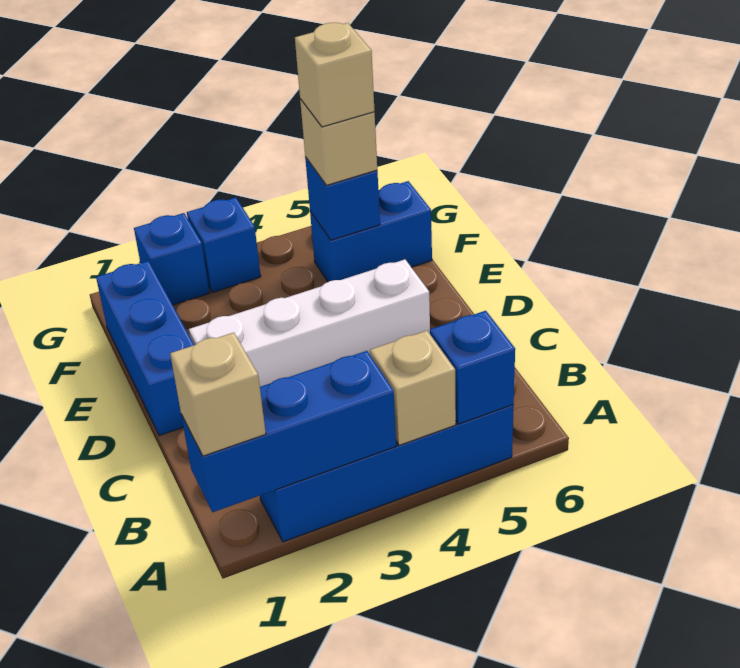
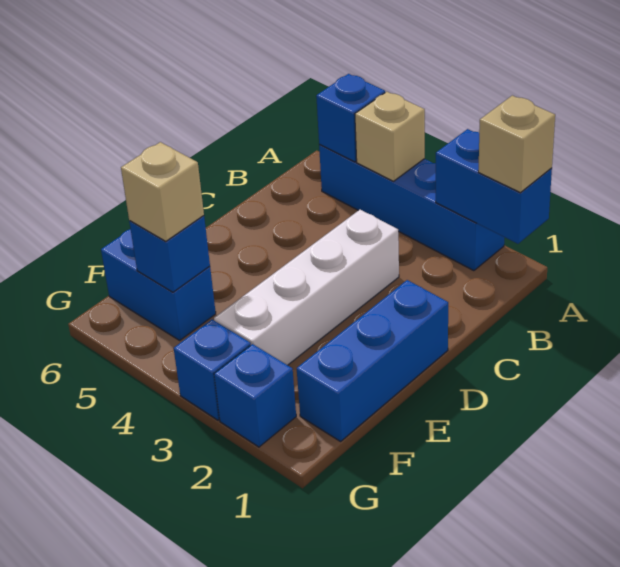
blue 1x3 brick [181,351,396,512] -> blue 1x2 brick [436,129,552,244]
white 1x4 brick [189,259,430,387] -> white 1x4 brick turned to [214,210,399,365]
tan 1x1 brick [295,23,375,127] -> none

